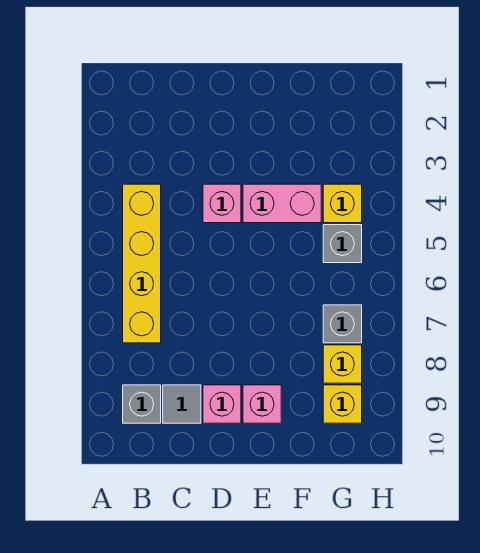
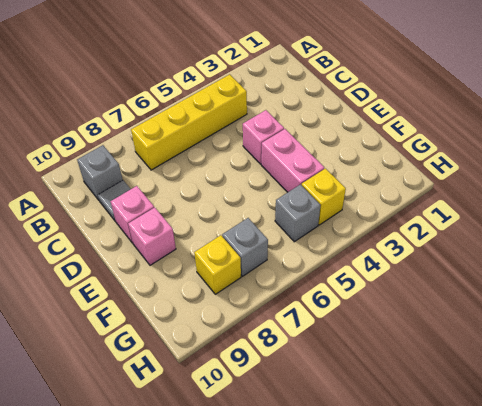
yellow 1x1 brick [323,385,362,423] -> none

